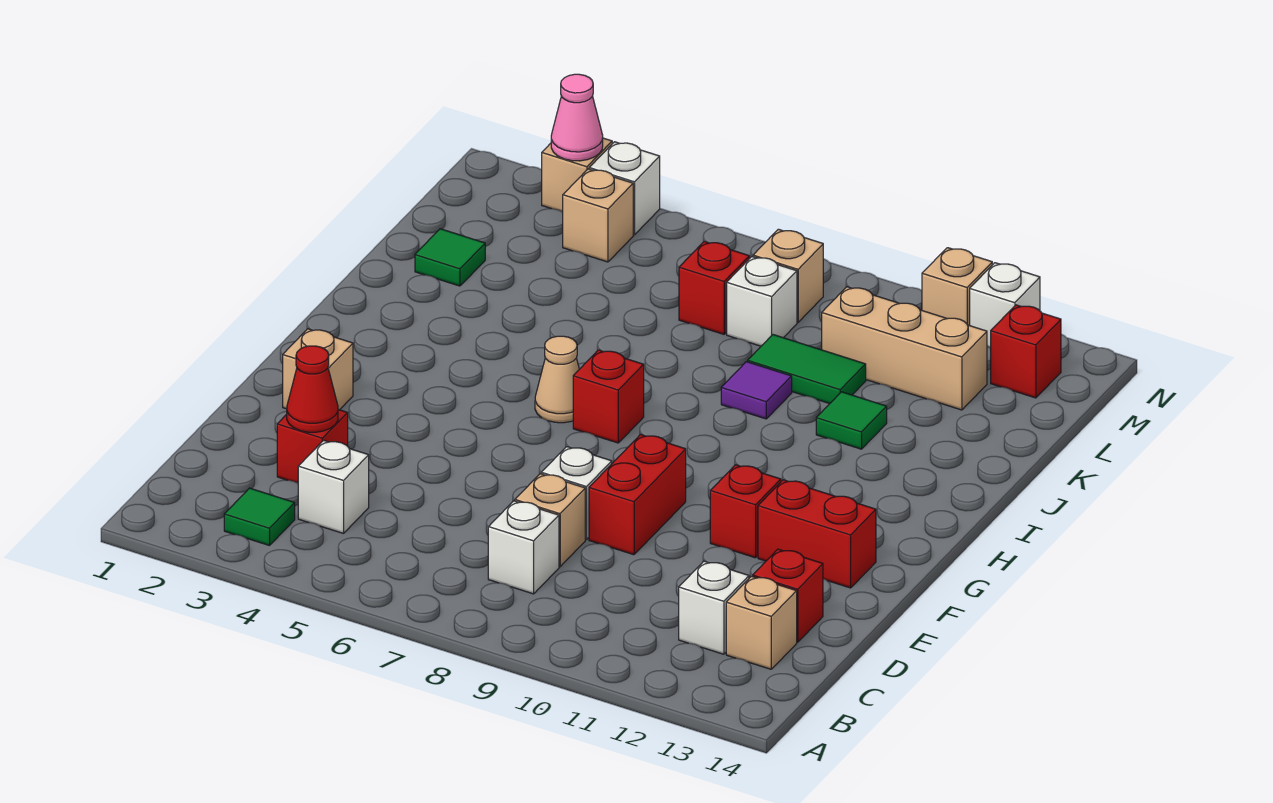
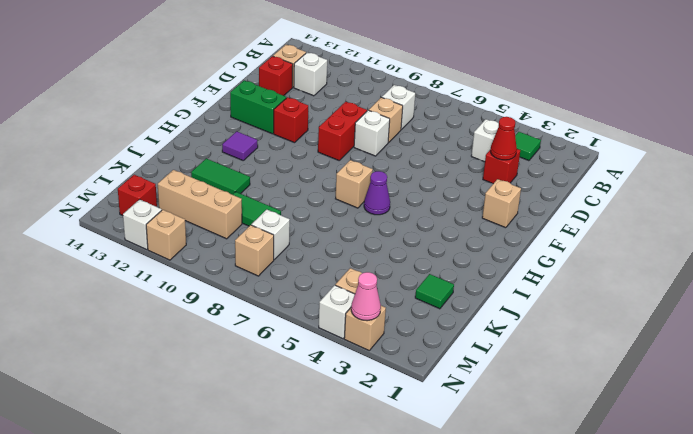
red 1x2 brick [758,480,876,588] -> green 1x2 brick [230,80,286,134]
tan 1x1 cone [535,336,579,423] -> purple 1x1 cone [364,171,390,215]
red 1x1 brick [573,350,644,443] -> tan 1x1 brick [336,160,373,208]
purple 1x1 tile [721,362,792,419] -> purple 1x1 tile moved to [222,131,258,160]
green 1x1 tile [816,392,887,449] -> green 1x2 tile [191,159,250,195]
red 1x1 brick [679,241,749,334] -> none

